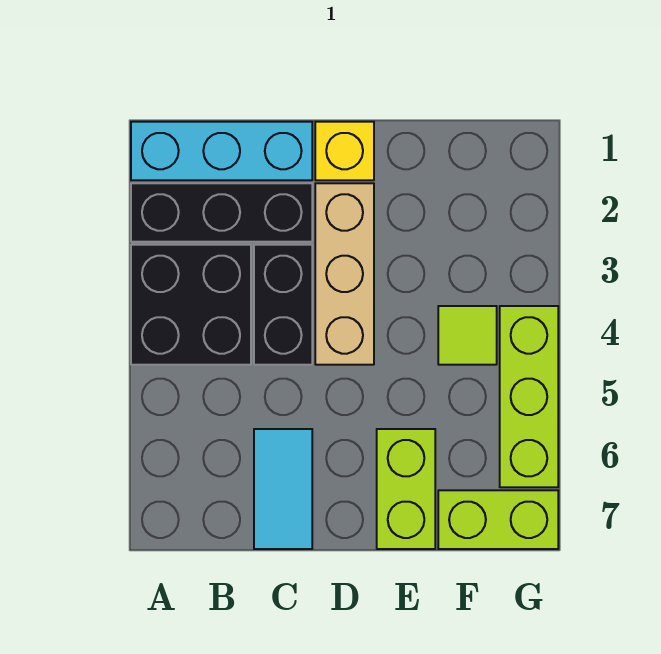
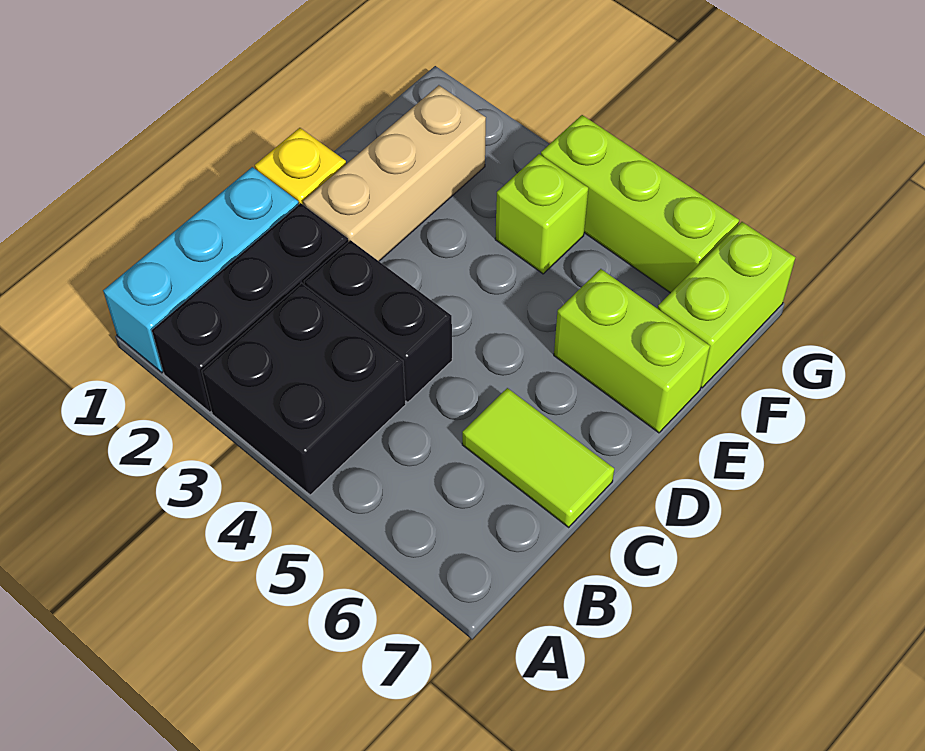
cyan 1x2 tile [254,429,312,549] -> lime 1x2 tile [462,388,614,527]
tan 1x3 brick [315,183,374,365] -> tan 1x3 brick turned to [303,85,486,261]
lime 1x1 tile [438,306,497,365] -> lime 1x1 brick [495,154,588,274]

